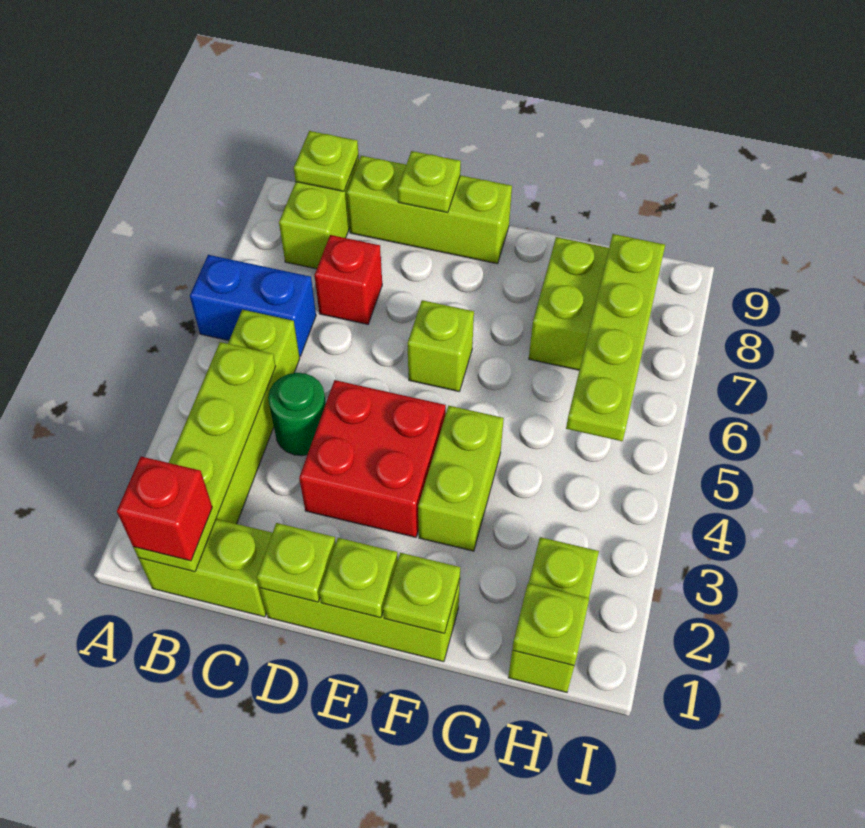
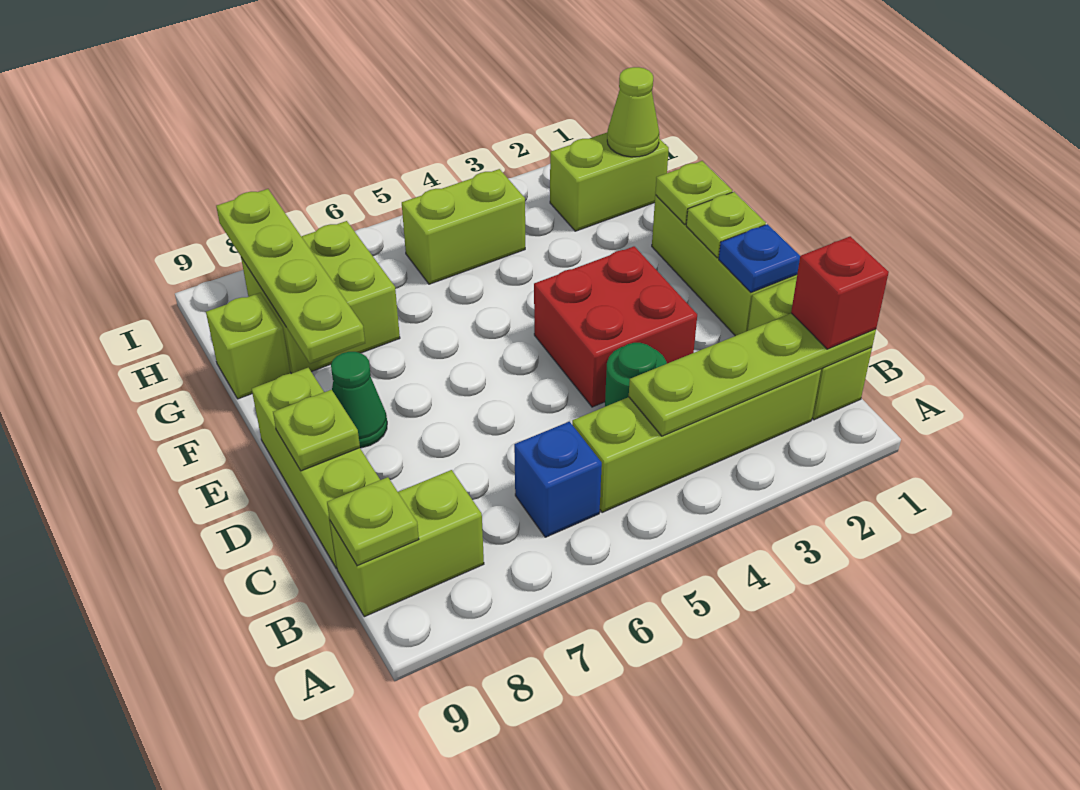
blue 1x2 brick [190,255,316,356] -> blue 1x1 brick [514,422,602,537]
red 1x1 brick [314,235,382,324] -> none
lime 1x1 plate [257,523,336,602] -> blue 1x1 plate [719,224,800,292]
lime 1x1 brick [407,300,474,391] -> lime 1x1 brick moved to [206,293,290,399]
none -> green 1x1 cone [331,352,387,448]
lime 1x2 brick [418,406,504,551] -> lime 1x2 brick moved to [402,169,525,284]
lime 1x1 plate [512,583,589,666] -> lime 1x1 cone [607,67,659,157]
lime 1x4 plate [566,234,665,441] -> lime 1x4 plate turned to [216,189,365,364]

